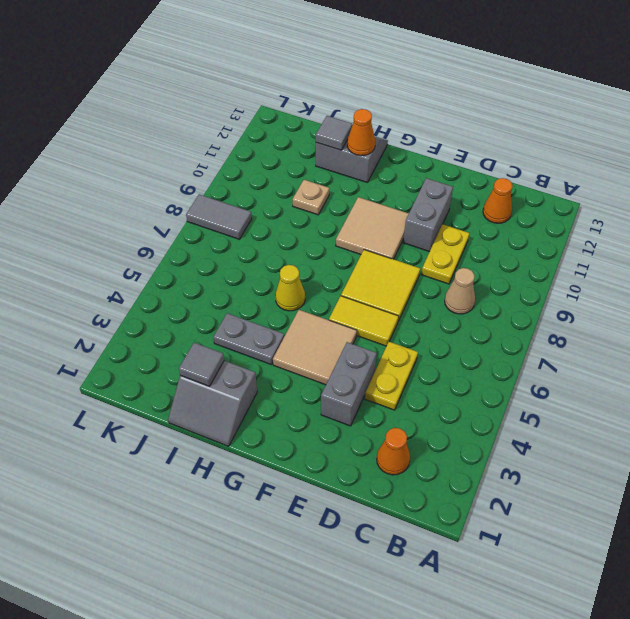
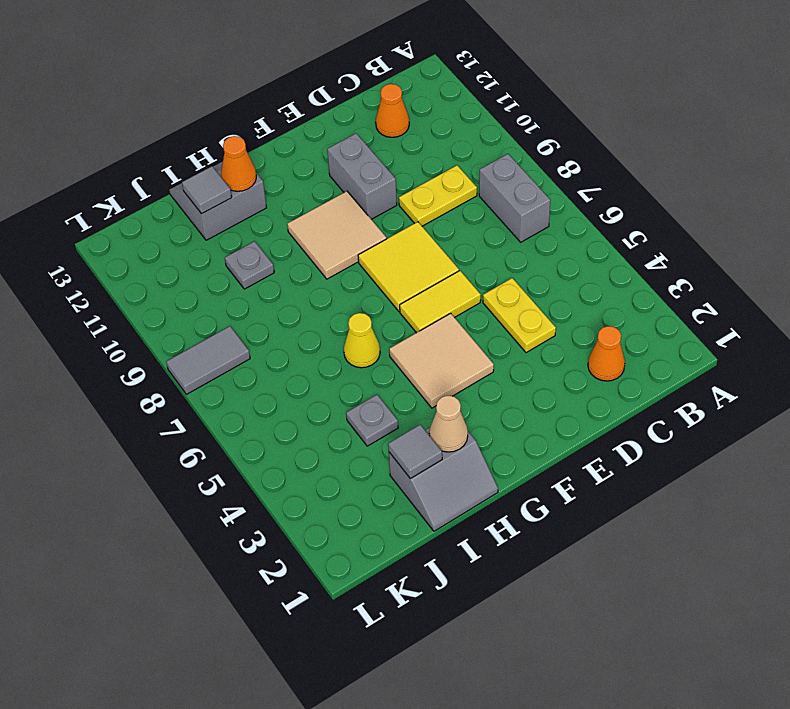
tan 1x1 cone [445,268,475,314] -> tan 1x1 cone moved to [429,396,468,452]
yellow 1x2 plate [421,224,469,284] -> yellow 1x2 plate turned to [399,165,477,226]
grey 1x2 brick [321,342,377,426] -> grey 1x2 brick moved to [479,154,550,242]
grey 1x2 plate [213,313,284,365] -> grey 1x1 plate [346,395,398,446]
tan 1x1 plate [293,180,329,215] -> grey 1x1 plate [225,241,274,289]

